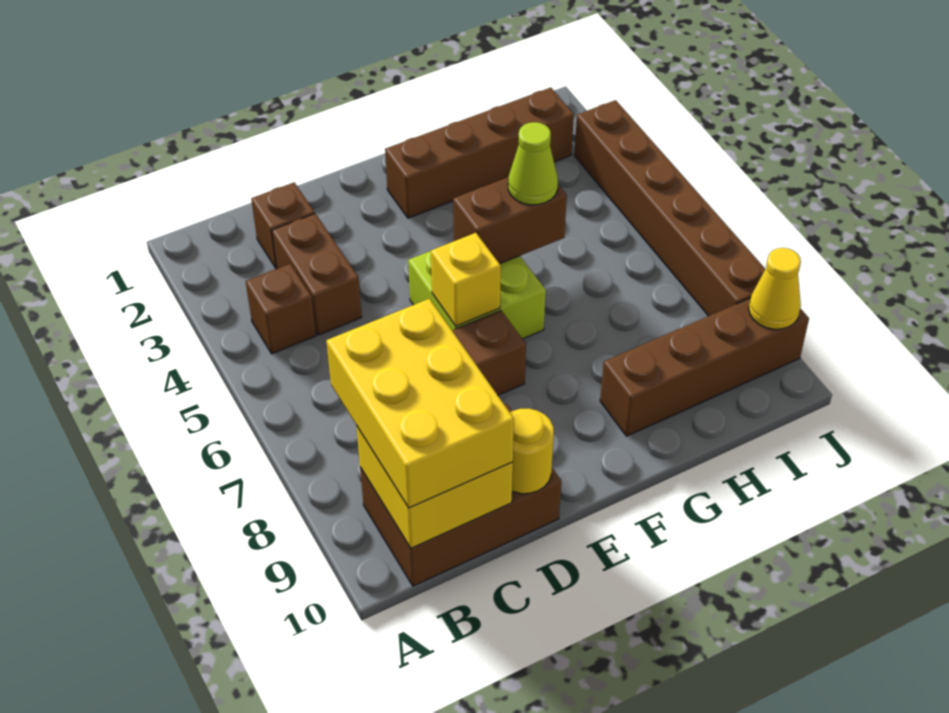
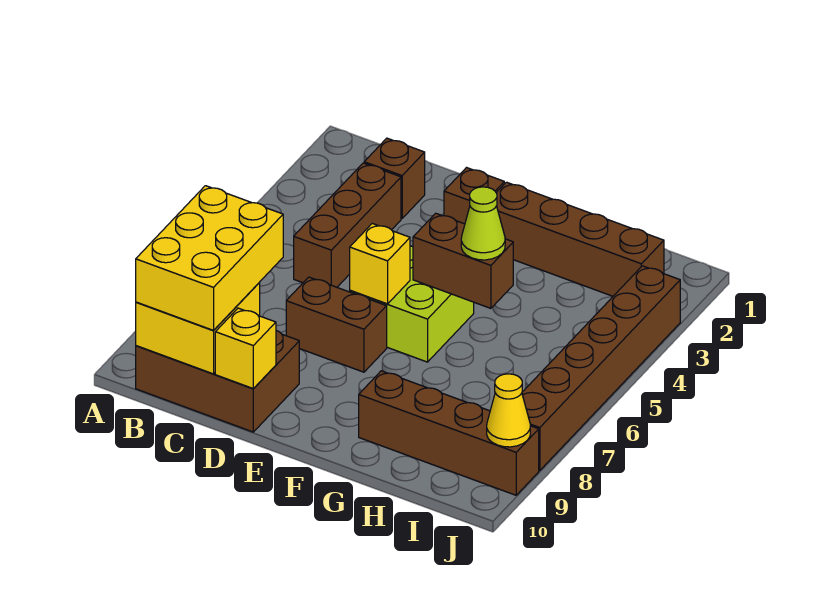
brown 1x1 brick [246,264,316,354] -> brown 1x1 brick moved to [444,168,504,224]
brown 1x2 brick [272,214,362,335] -> brown 1x3 brick [294,163,401,287]
yellow 1x1 round brick [510,408,554,494] -> yellow 1x1 brick [215,308,276,389]

